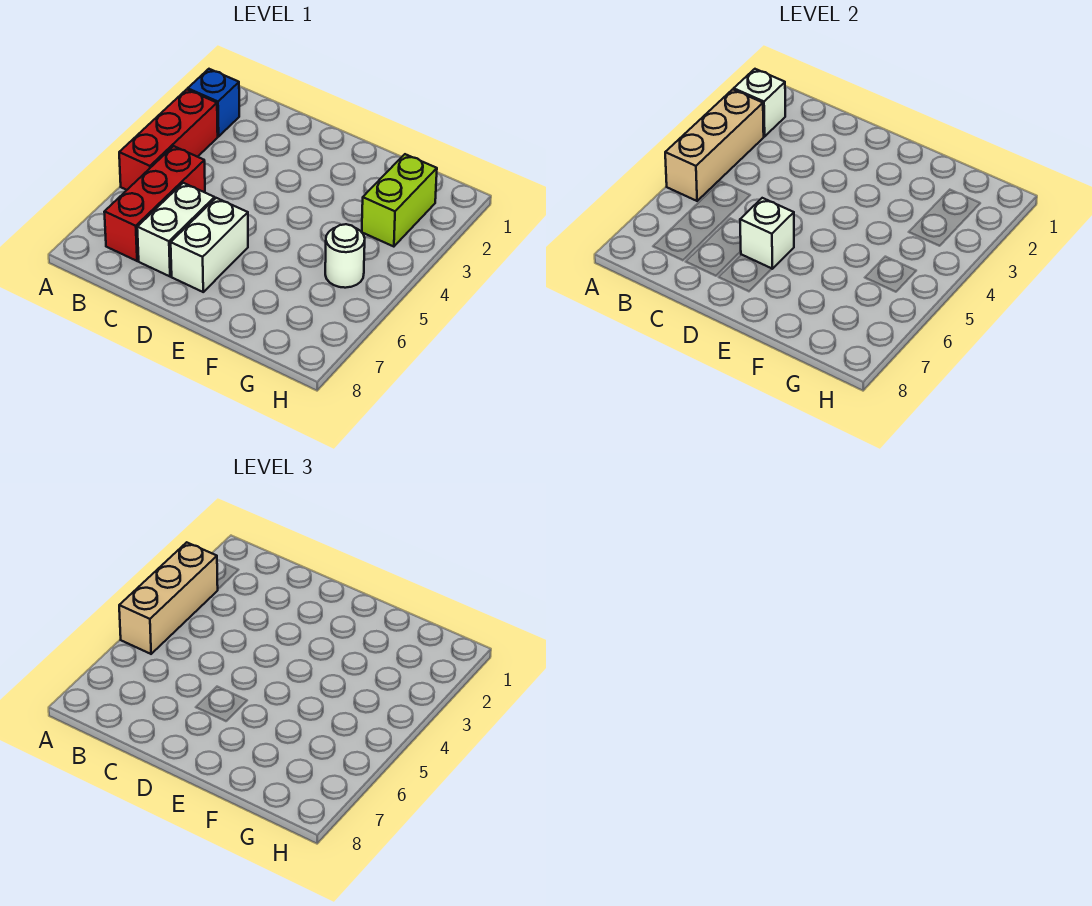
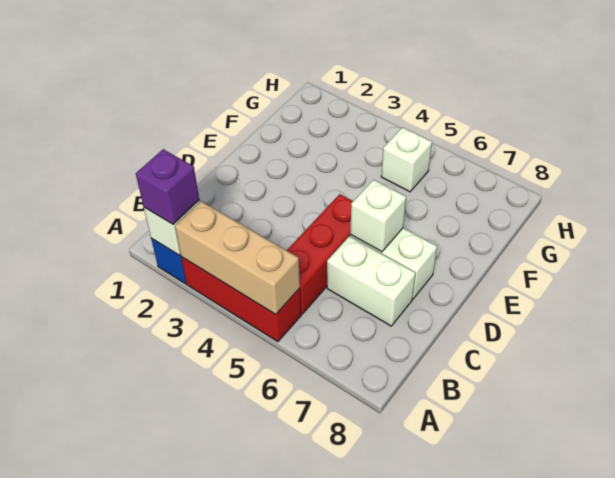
none -> purple 1x1 brick [136,149,199,224]
tan 1x3 brick [119,542,218,654] -> none
red 1x3 brick [104,146,205,261] -> red 1x3 brick turned to [287,194,353,314]
lime 1x2 brick [362,154,437,247] -> none
white 1x1 round brick [325,224,365,288] -> white 1x1 brick [381,127,432,192]

